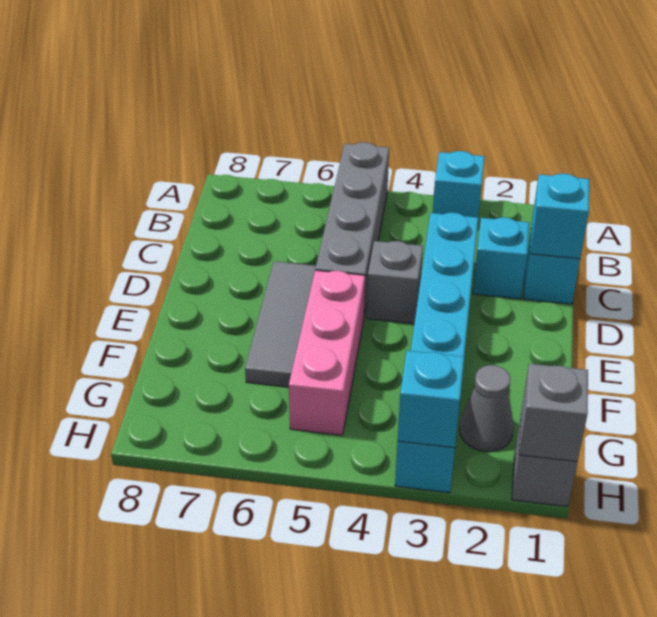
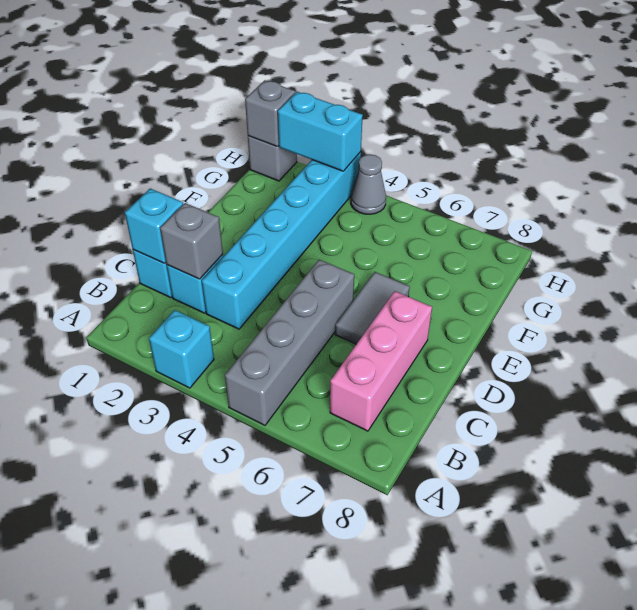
grey 1x1 brick [367,241,423,324] -> grey 1x1 brick moved to [160,203,223,279]
grey 1x3 tile [245,261,316,387] -> grey 1x2 tile [335,272,410,344]
pink 1x3 brick [289,270,365,435] -> pink 1x3 brick moved to [330,291,432,431]
grey 1x1 cone [460,365,514,451] -> grey 1x1 cone moved to [351,154,386,214]
cyan 1x1 brick [398,351,464,448] -> cyan 1x2 brick [278,92,363,171]

